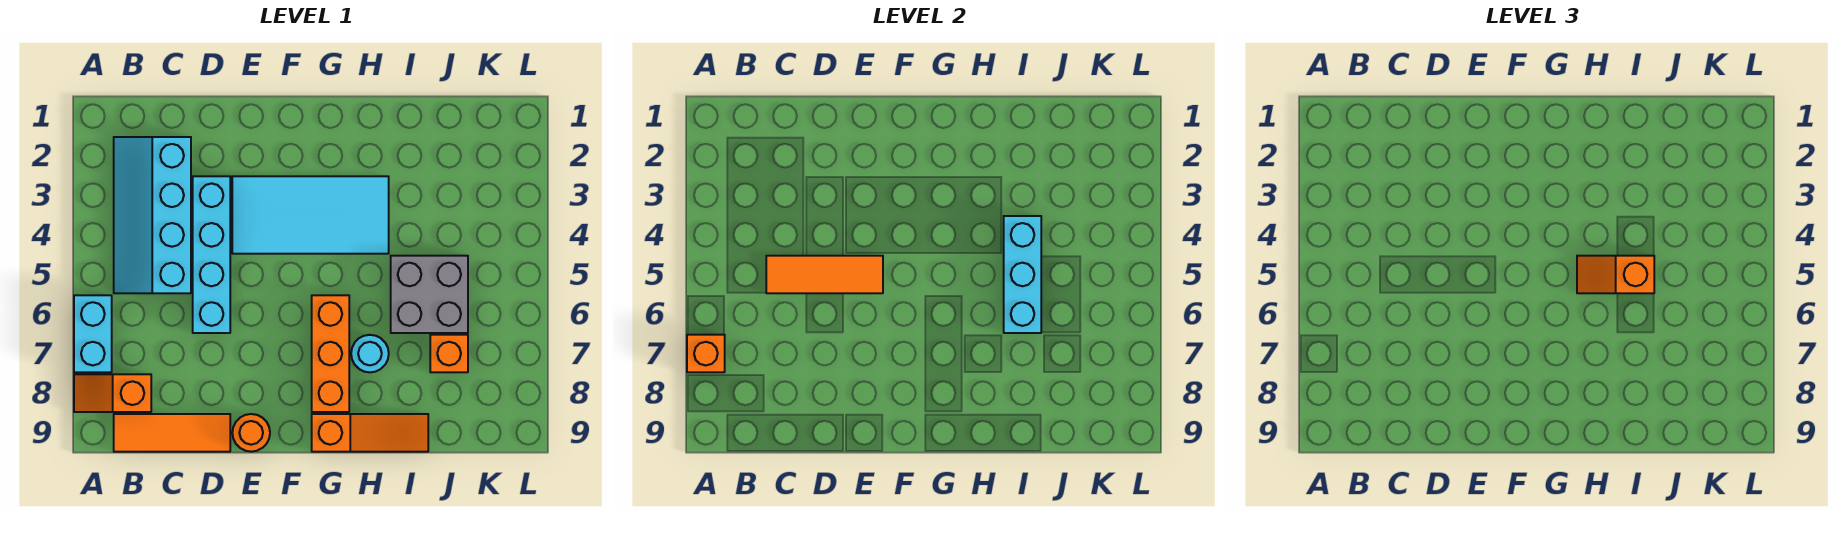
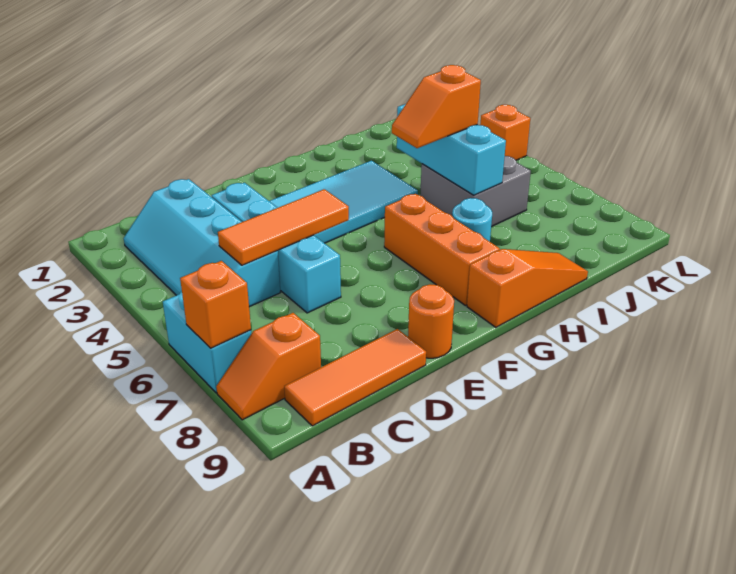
orange 1x1 brick [430,335,468,372] -> orange 1x1 brick moved to [480,105,530,160]

